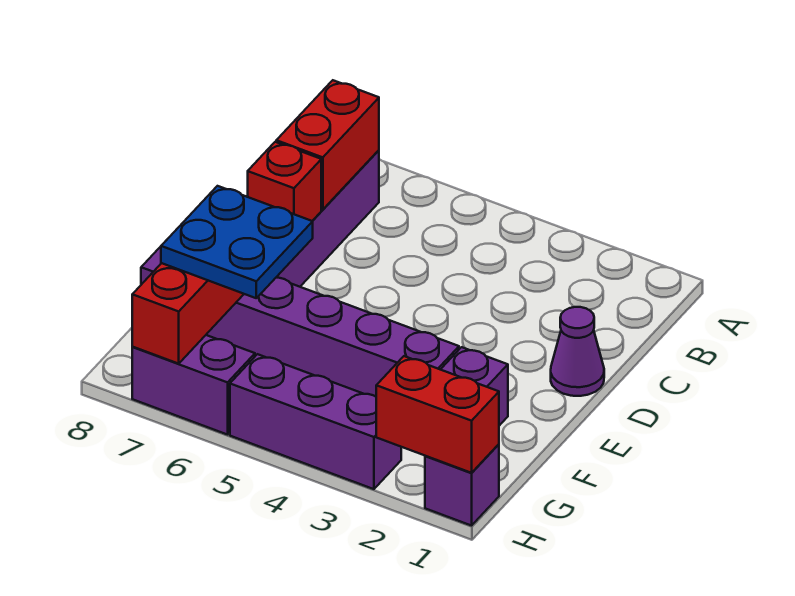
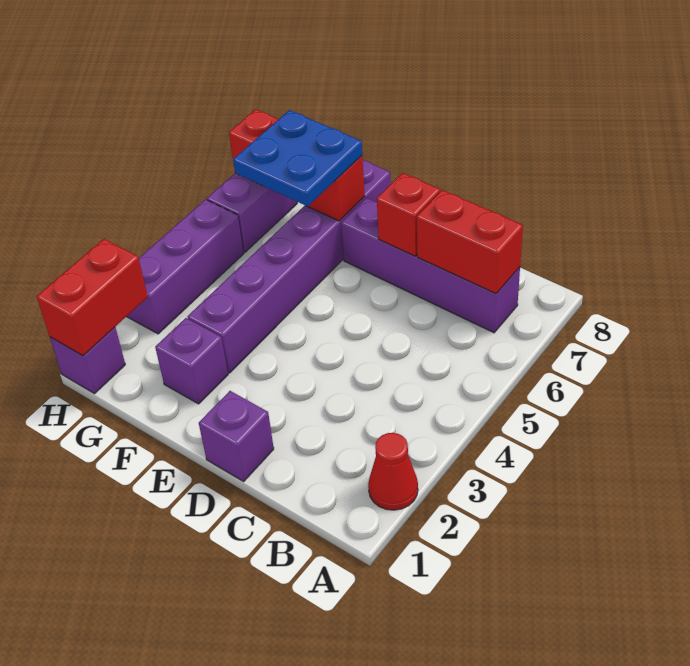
none -> red 1x1 cone [368,433,418,510]
purple 1x1 cone [551,307,604,396] -> purple 1x1 brick [199,391,274,481]

